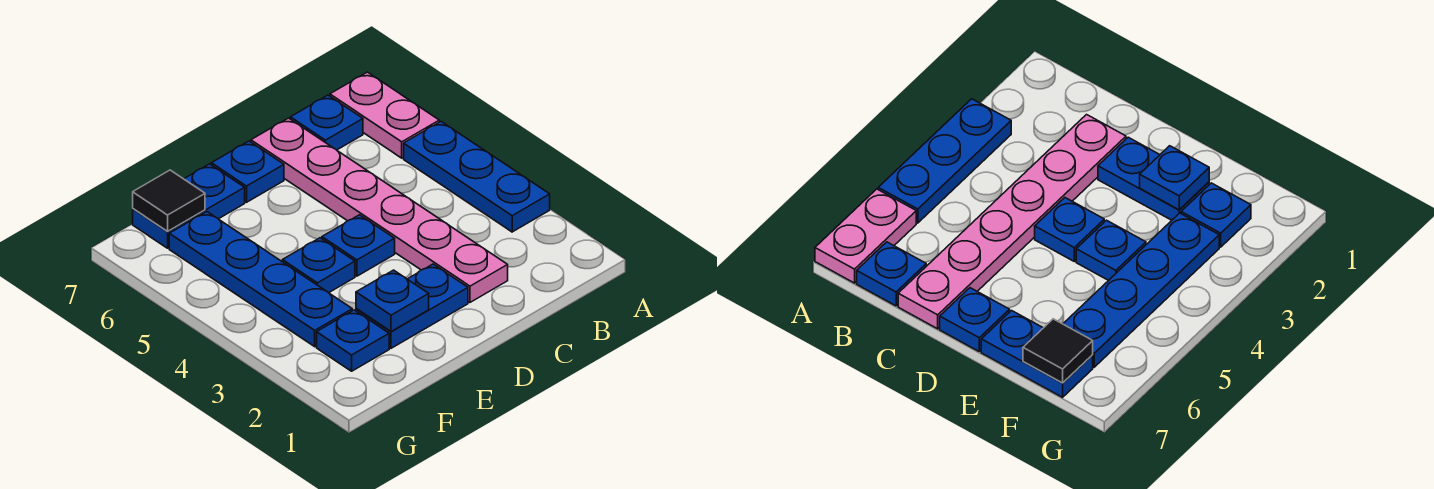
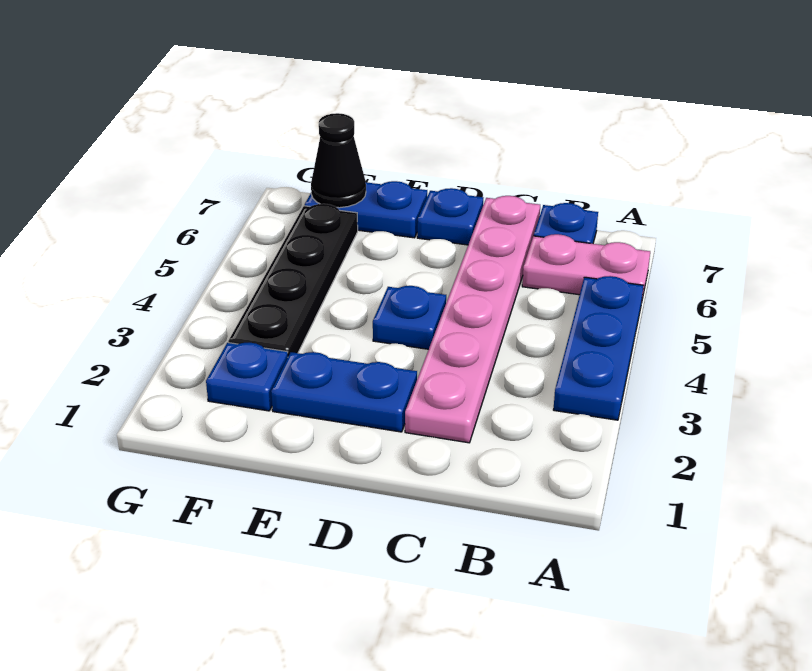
pink 1x2 plate [330,72,439,158] -> pink 1x2 plate turned to [522,234,650,299]
blue 1x1 plate [356,270,429,331] -> none
blue 1x1 plate [282,238,355,293] -> none
blue 1x4 plate [169,212,352,347] -> black 1x4 plate [228,204,358,356]
black 1x1 tile [133,170,205,231] -> black 1x1 cone [311,113,366,208]

